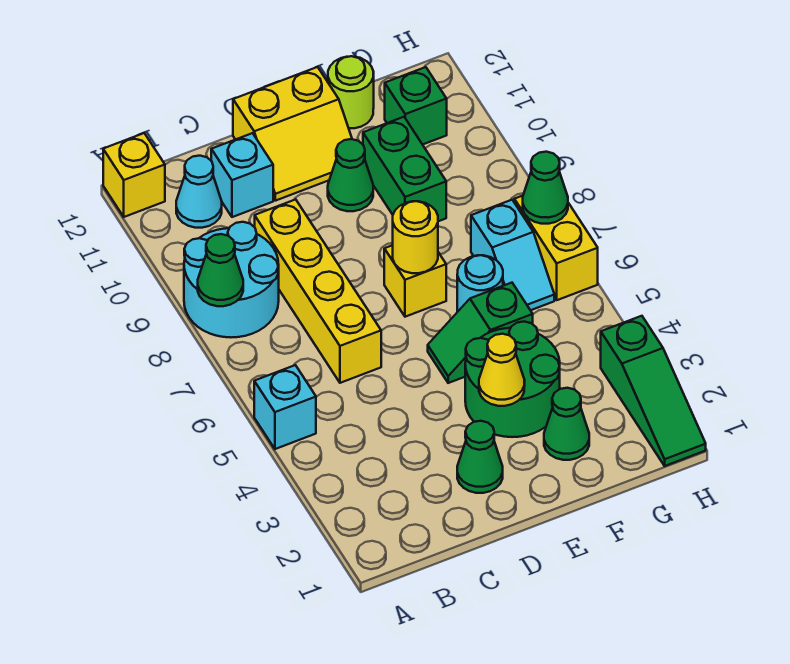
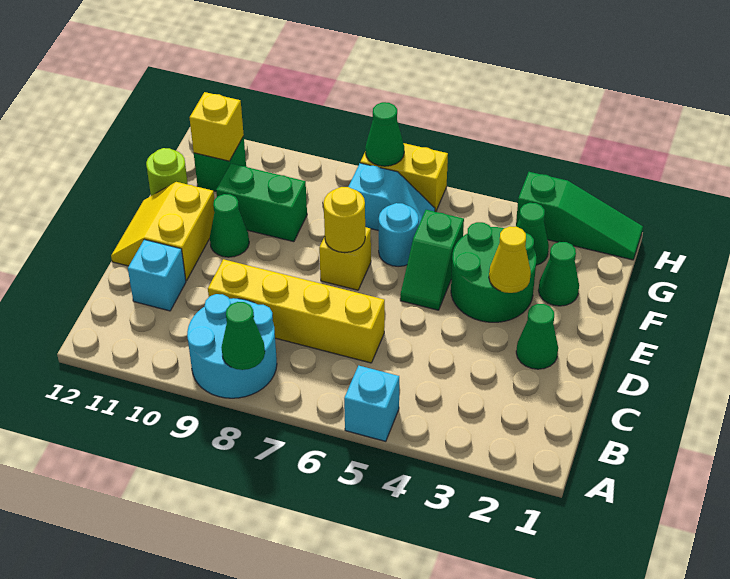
yellow 1x1 brick [103,133,165,217] -> yellow 1x1 brick moved to [189,92,244,161]
cyan 1x1 cone [176,156,222,228] -> none
yellow 2x2 slope [233,67,352,201] -> yellow 2x2 slope turned to [111,182,215,281]
none -> green 1x1 cone [516,203,549,265]

